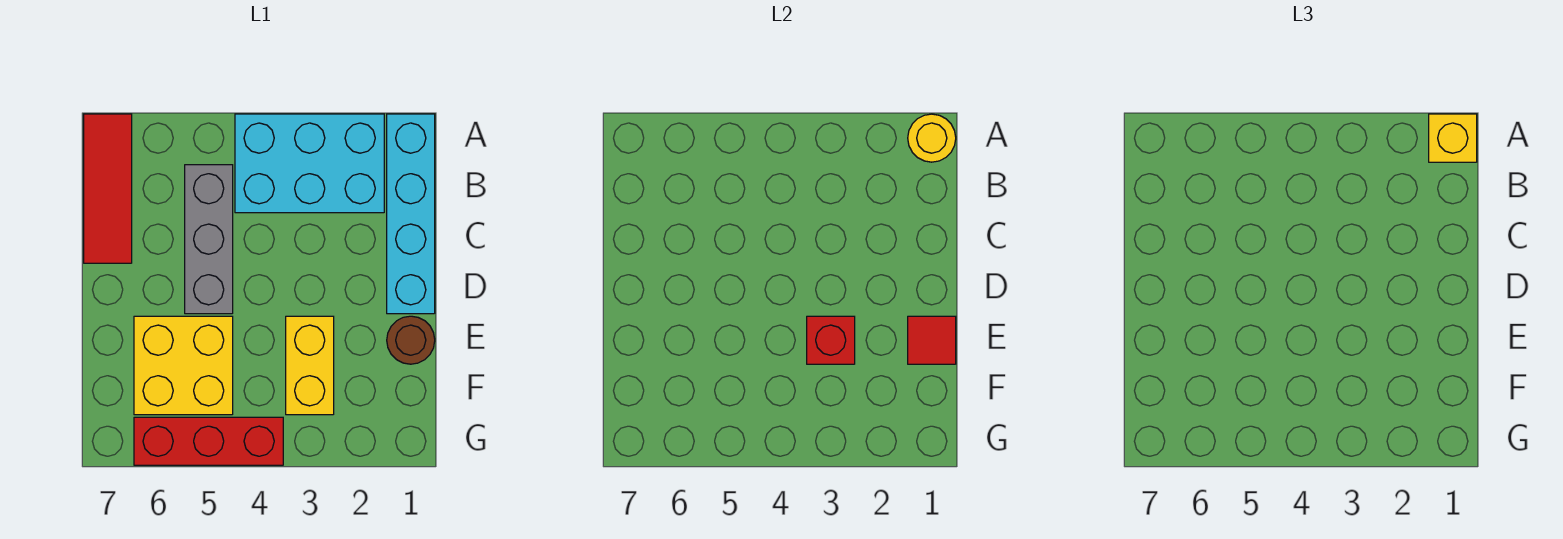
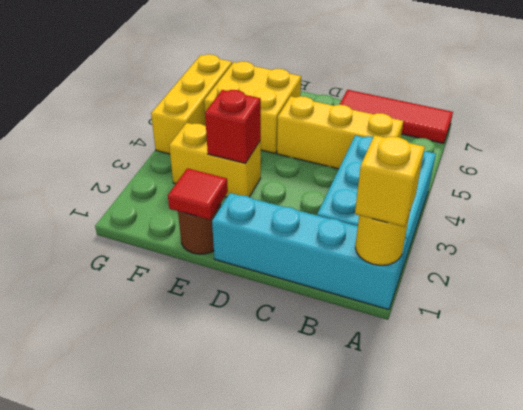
grey 1x3 brick [185,165,233,314] -> yellow 1x3 brick [277,96,403,169]
red 1x3 brick [134,417,283,465] -> yellow 1x3 brick [151,54,232,154]

